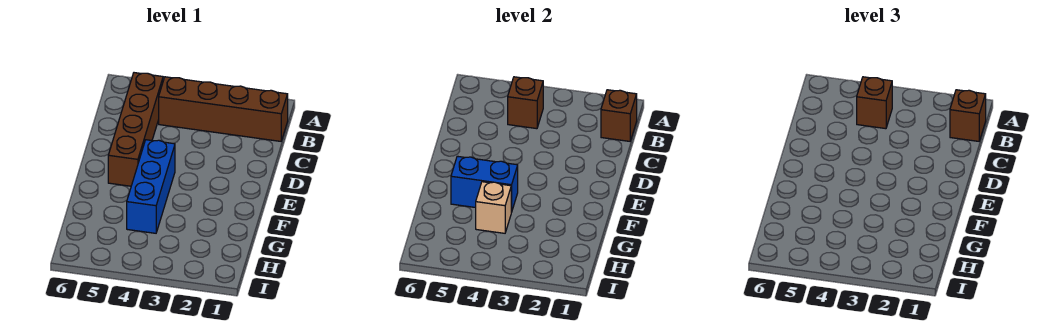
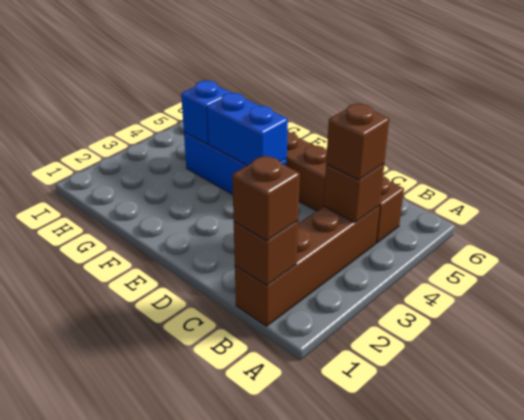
blue 1x2 brick [451,156,518,212] -> blue 1x2 brick turned to [207,93,288,165]
tan 1x1 brick [476,182,511,233] -> blue 1x1 brick [181,81,232,144]

